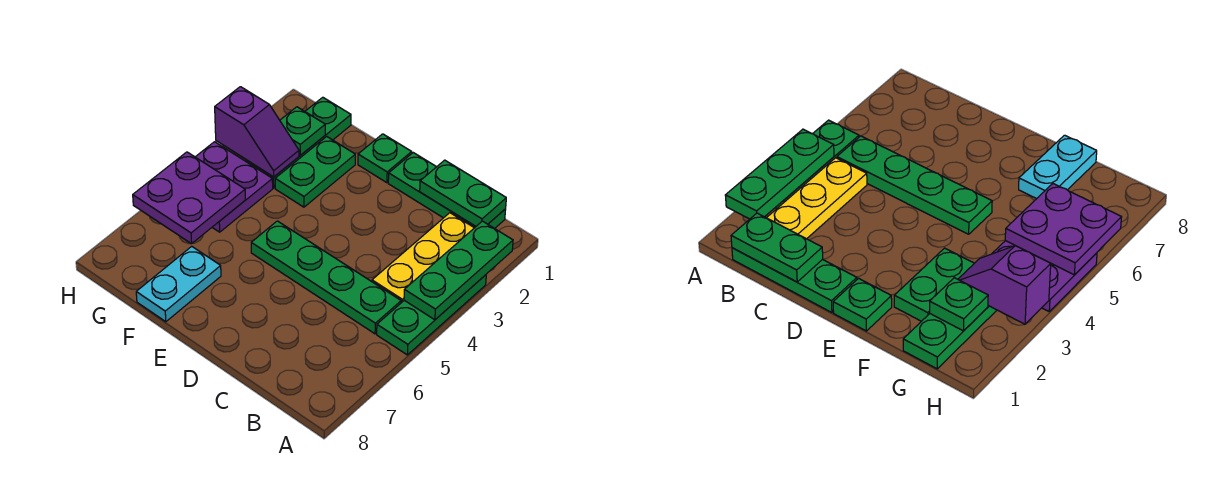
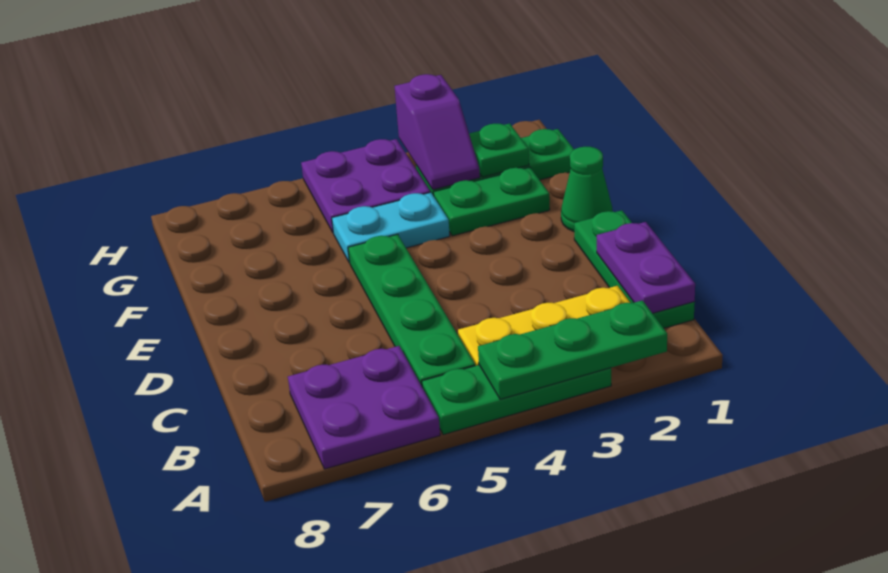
green 1x2 plate [420,160,506,226] -> purple 1x2 plate [597,222,695,313]
green 1x1 plate [358,134,412,183] -> green 1x1 cone [561,147,612,232]
cyan 1x2 plate [136,246,221,322] -> cyan 1x2 plate moved to [332,192,450,263]
purple 2x2 plate [133,152,245,244] -> purple 2x2 plate moved to [288,346,440,469]

